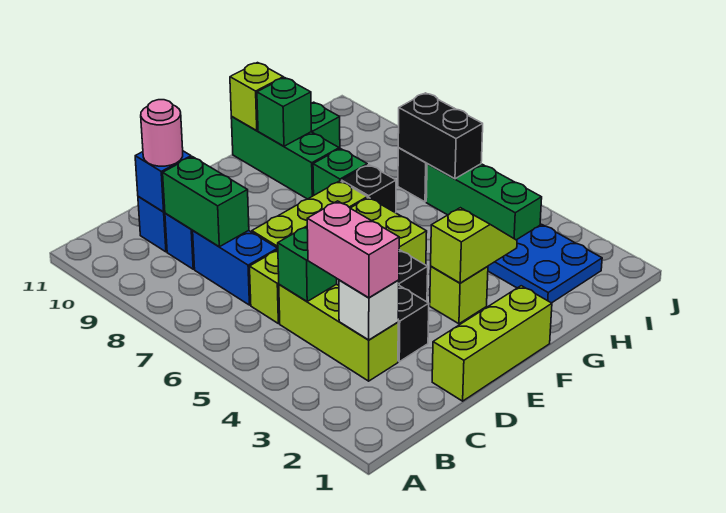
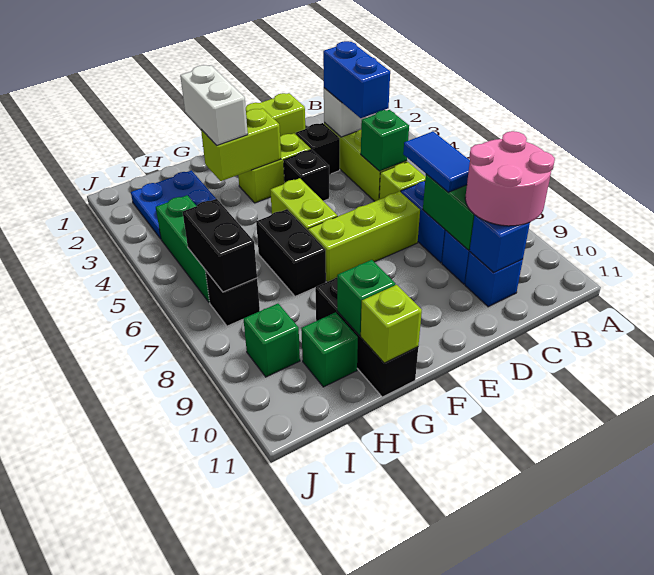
pink 1x2 brick [307,201,399,298] -> blue 1x2 brick [323,41,390,118]
none -> blue 1x2 tile [403,132,470,192]
pink 1x1 round brick [141,100,183,166] -> pink 2x2 round brick [465,131,555,226]
lime 1x1 brick [430,266,488,324] -> lime 1x2 brick [238,133,311,203]
lime 1x2 slope [431,208,517,283] -> lime 1x2 brick [201,108,281,181]
none -> white 1x2 brick [180,65,248,145]
black 1x1 brick [341,165,396,213] -> black 1x2 brick [256,209,326,296]
green 1x1 brick [313,149,367,195] -> green 1x1 brick moved to [243,304,300,377]
green 1x3 brick [231,117,339,199] -> black 1x3 brick [315,278,418,397]

